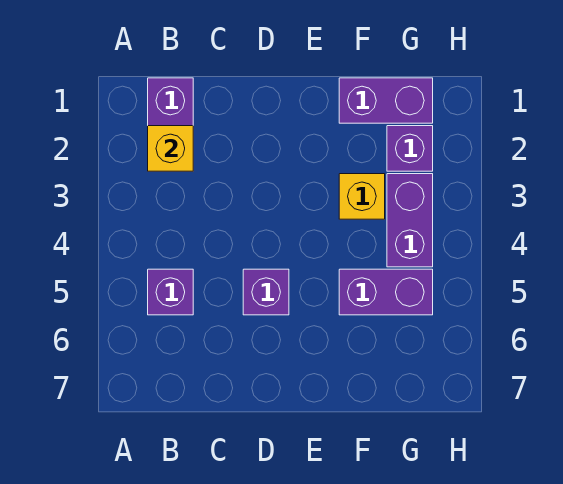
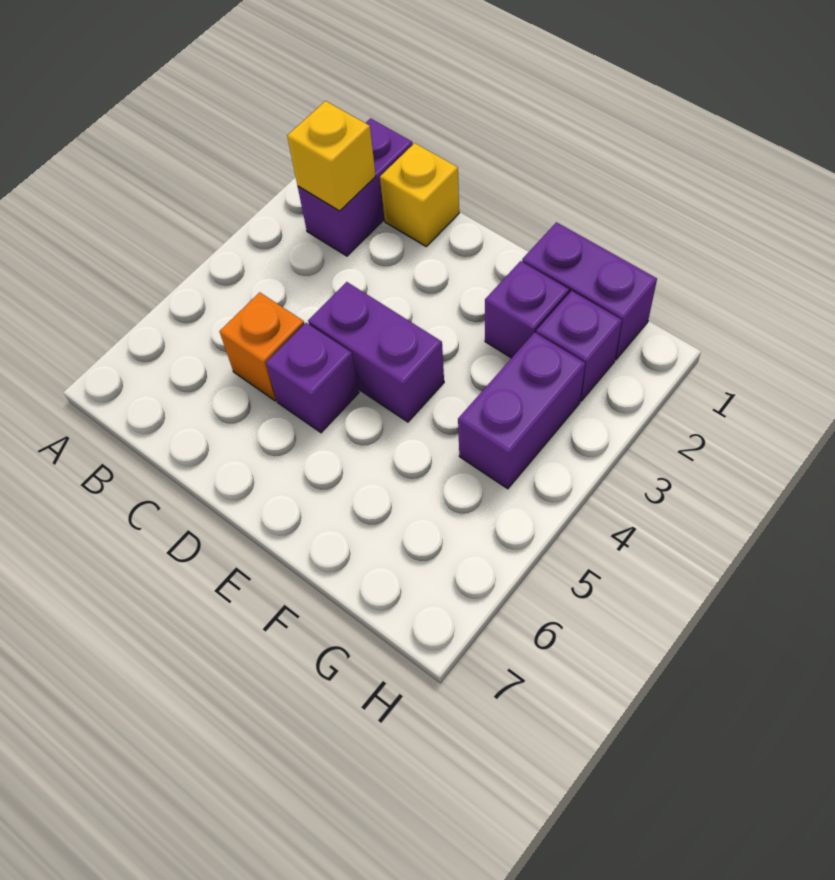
purple 1x1 brick [148,269,193,315] -> purple 1x1 brick moved to [485,261,569,358]
none -> orange 1x1 brick [220,292,304,401]
yellow 1x1 brick [339,174,385,219] -> yellow 1x1 brick moved to [380,143,459,246]
purple 1x2 brick [339,269,433,315] -> purple 1x2 brick moved to [308,282,444,422]

